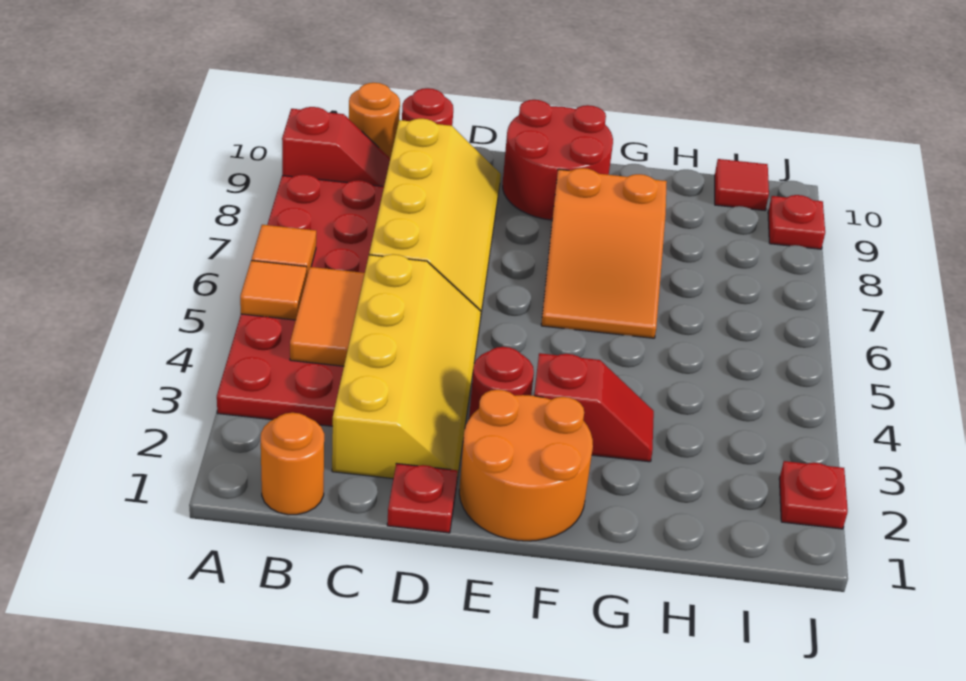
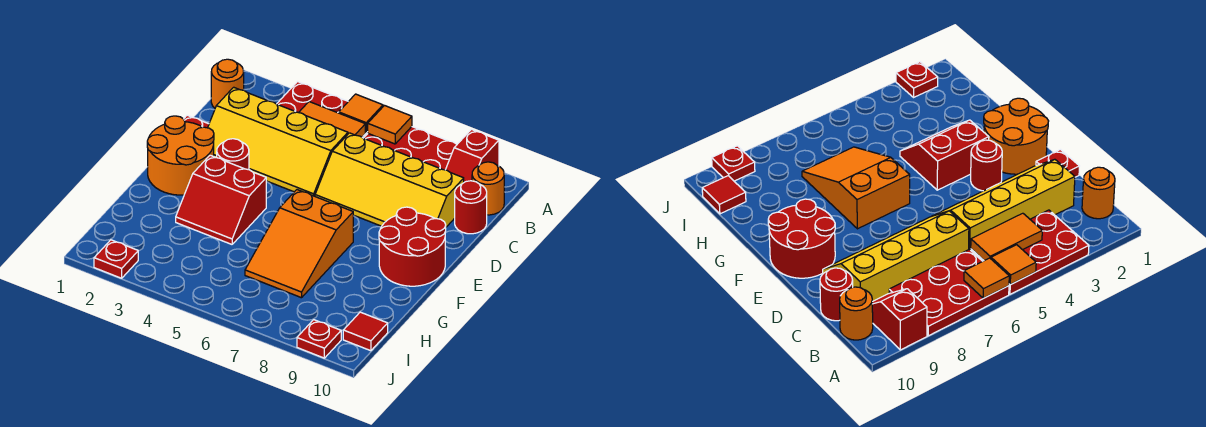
red 1x2 slope [534,353,654,462] -> red 2x2 slope [176,155,266,244]
orange 2x3 slope [541,168,667,338] -> orange 2x3 slope turned to [245,190,353,298]

